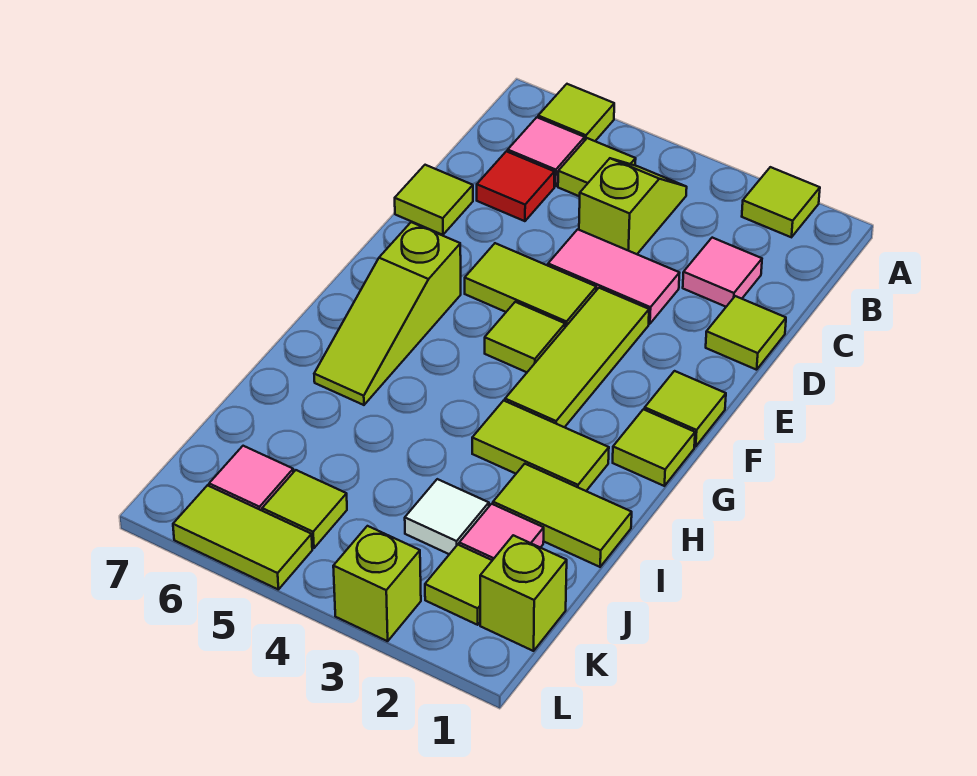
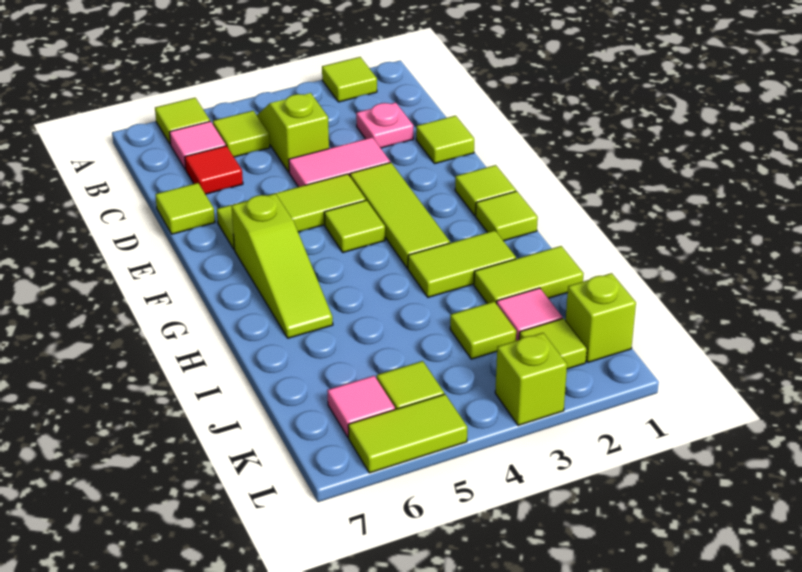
pink 1x1 tile [683,238,762,307] -> pink 1x1 plate [356,102,413,148]
lime 1x2 tile [465,243,596,327] -> lime 1x3 tile [217,174,366,249]
white 1x1 tile [405,479,489,554] -> lime 1x1 tile [450,301,516,359]

